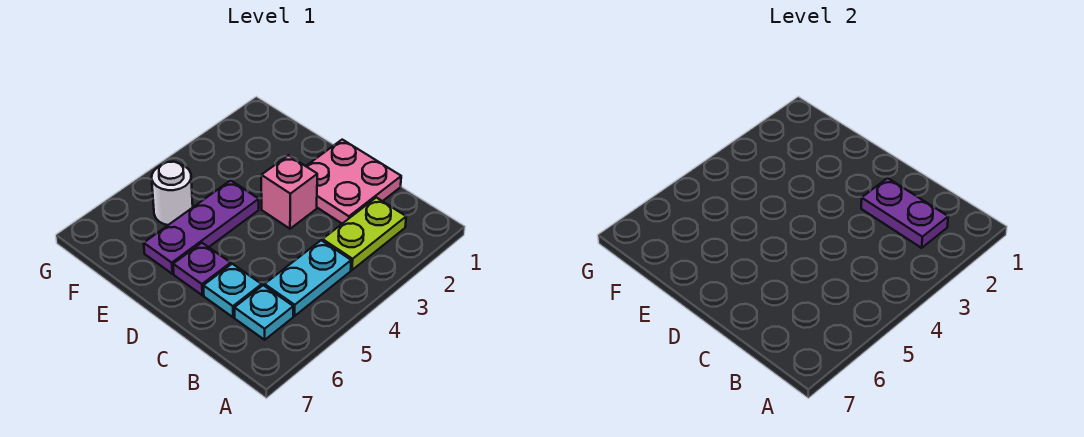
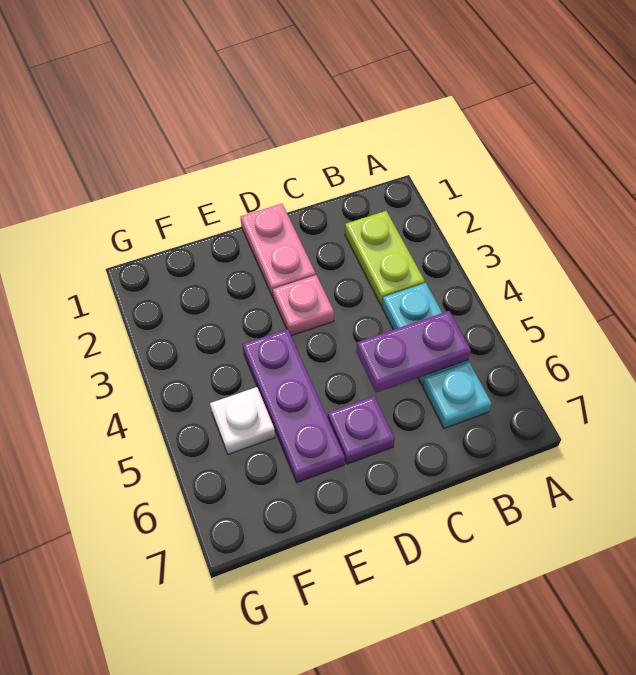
purple 1x2 plate [861,178,948,248] -> purple 1x2 plate moved to [356,311,471,393]
pink 2x2 plate [306,140,401,224] -> pink 1x2 plate [241,204,316,297]
cyan 1x1 plate [203,264,262,317] -> none
pink 1x1 brick [261,155,317,229] -> pink 1x1 plate [273,275,334,336]
white 1x1 round brick [152,162,193,225] -> white 1x1 plate [210,387,275,454]

